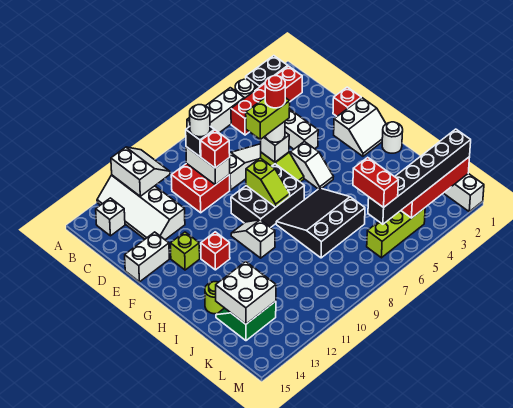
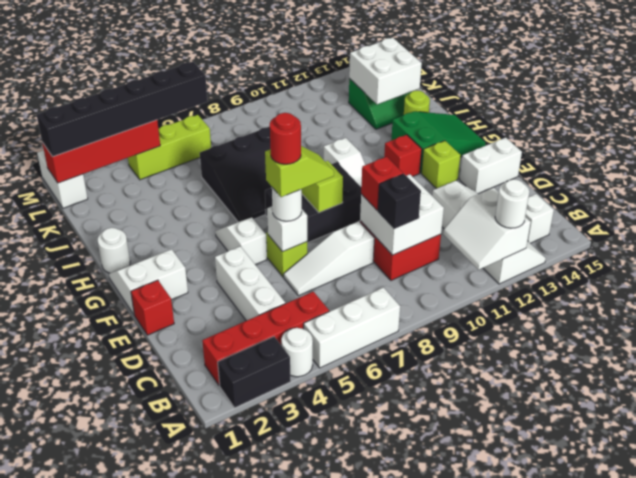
white 1x2 brick [186,147,230,185] -> white 2x2 brick [360,174,444,255]
white 1x1 round brick [190,105,210,137] -> white 1x1 round brick moved to [495,179,529,228]
lime 1x2 brick [246,98,290,140] -> lime 1x2 slope [265,146,334,197]
none -> green 2x3 slope [391,111,486,173]
red 1x2 brick [353,157,398,208] -> none

